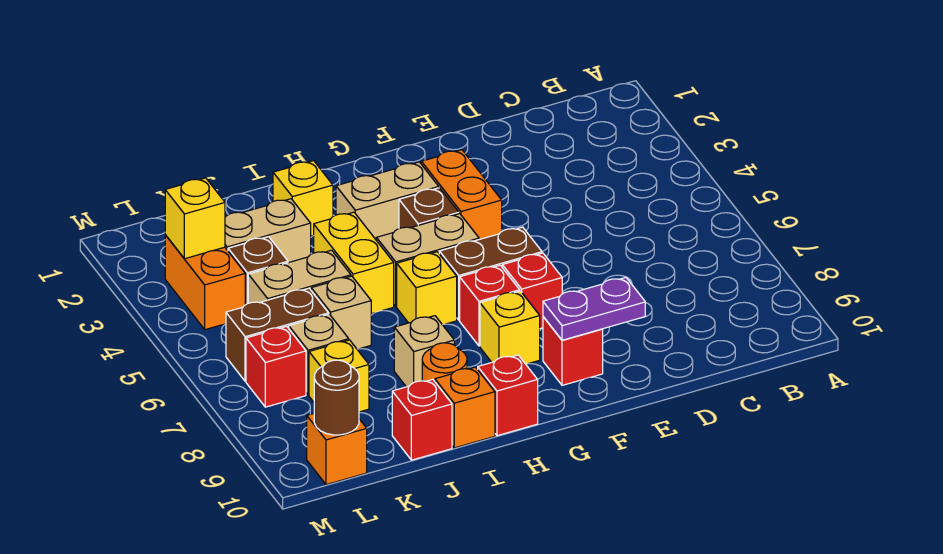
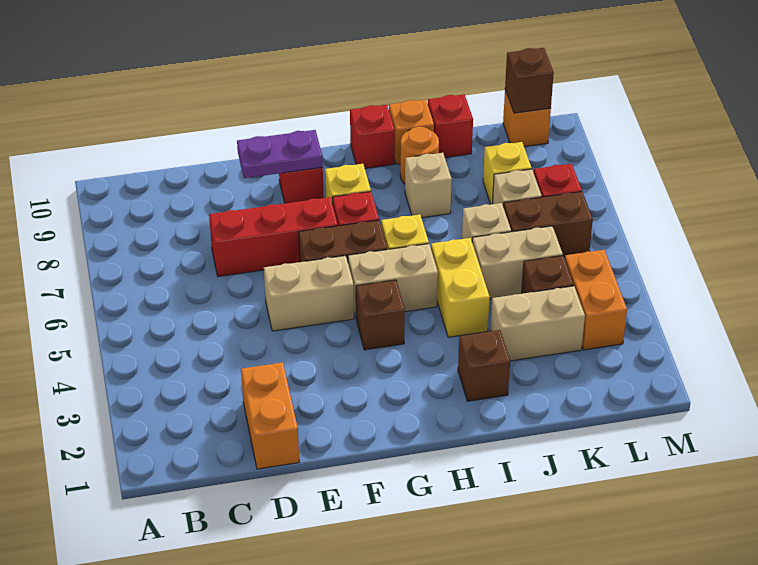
orange 1x2 brick [421,150,502,240] -> orange 1x2 brick moved to [241,362,299,469]
red 1x1 brick [502,253,562,329] -> red 1x3 brick [209,197,338,277]
tan 1x2 brick [336,162,439,239] -> tan 1x2 brick moved to [264,256,354,331]
yellow 1x1 brick [273,161,333,236] -> brown 1x1 brick [458,330,510,401]
yellow 1x1 brick [165,178,225,259] -> none
brown 1x1 round brick [314,360,359,435] -> brown 1x1 brick [505,48,554,113]

